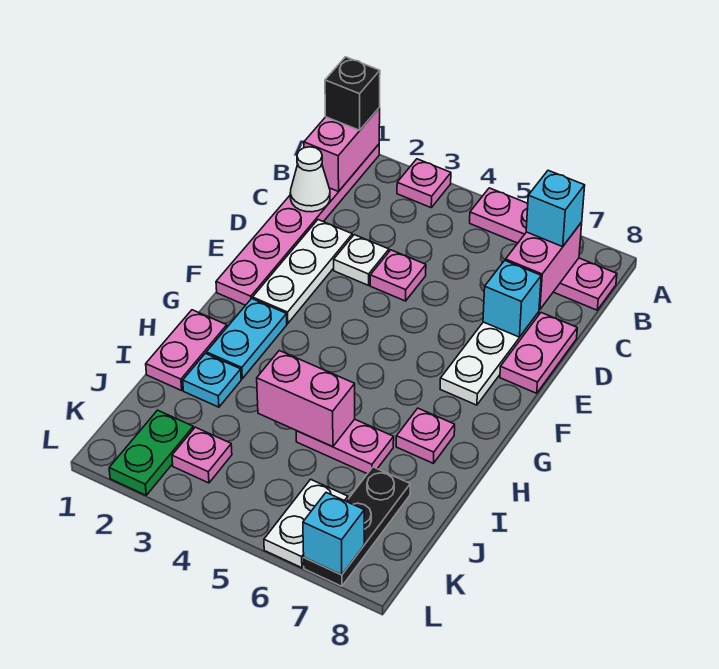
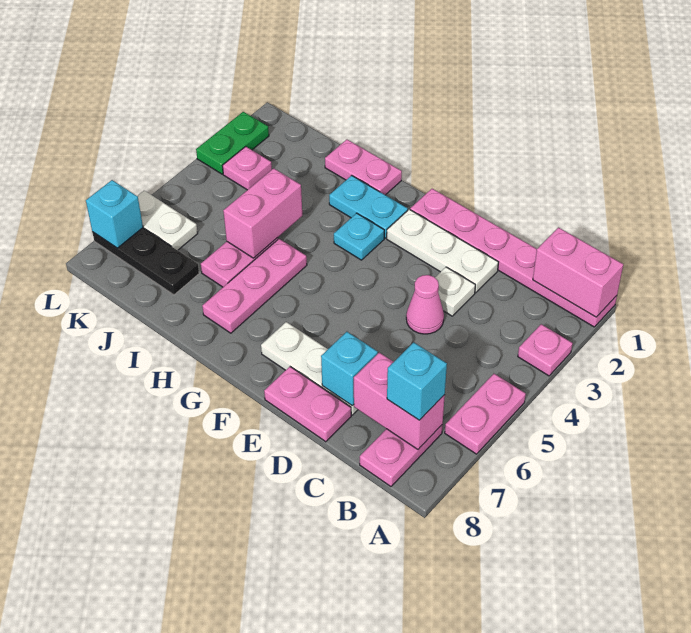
black 1x1 brick [325,57,380,130] -> none
white 1x1 cone [290,147,330,212] -> none
pink 1x1 plate [370,250,426,301] -> pink 1x1 cone [406,275,444,334]
pink 1x1 plate [396,408,455,463] -> pink 1x3 plate [202,239,307,333]
cyan 1x1 plate [183,353,241,407] -> cyan 1x1 plate moved to [334,213,384,260]
green 1x2 plate [109,410,193,495] -> green 1x2 plate turned to [196,112,269,174]

